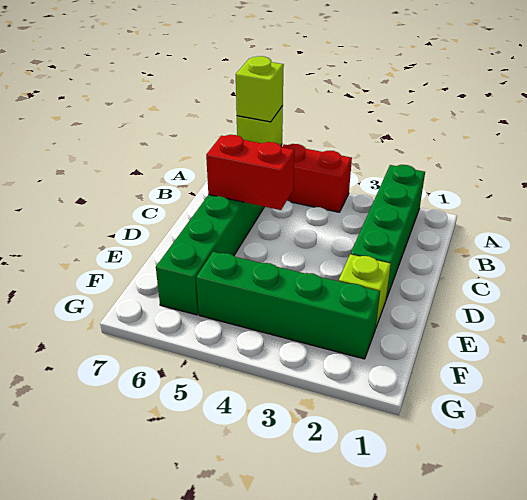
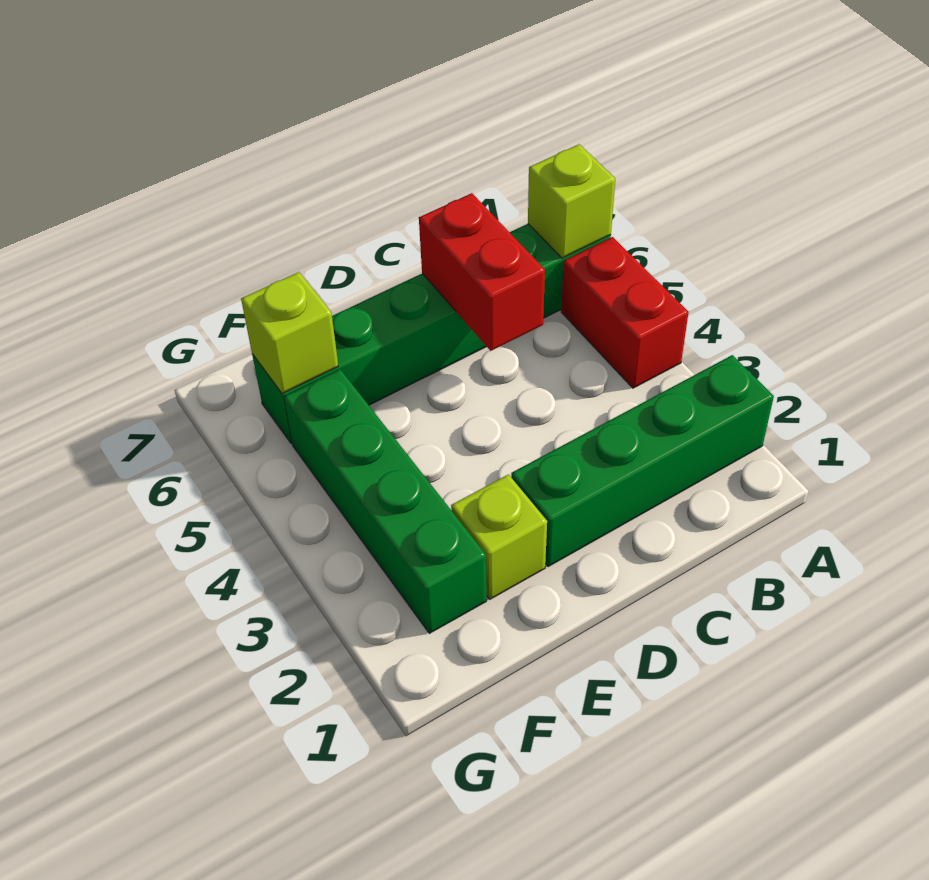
lime 1x1 brick [236,56,284,122] -> lime 1x1 brick moved to [241,272,338,394]

